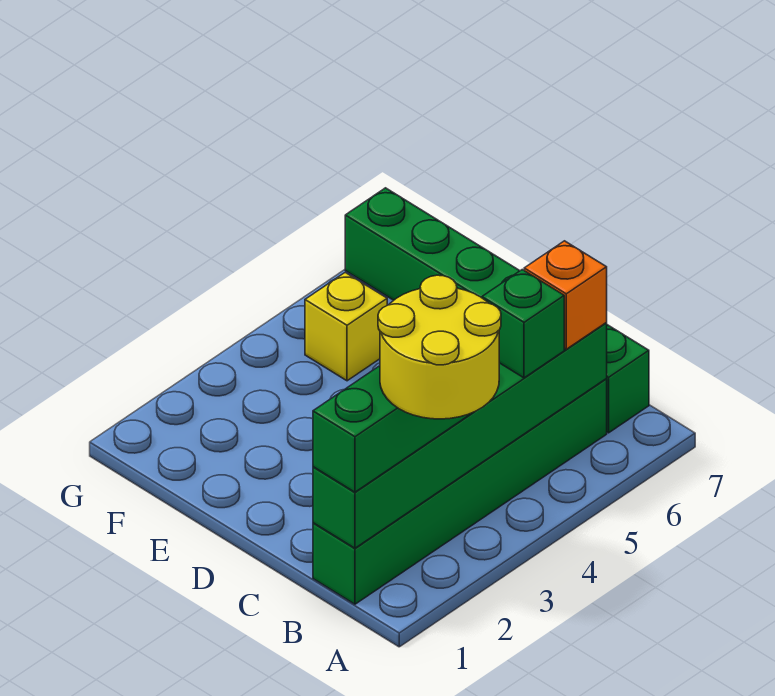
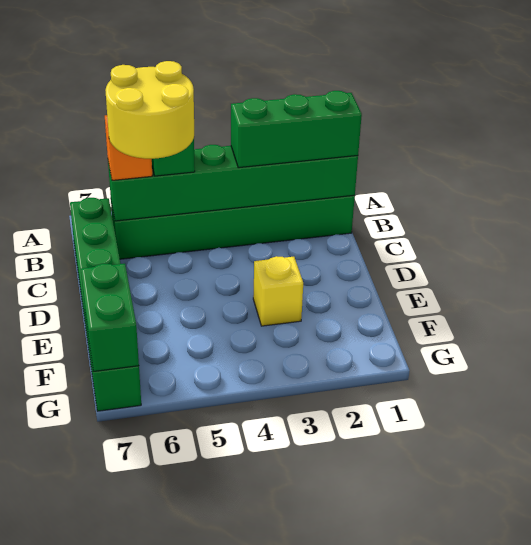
yellow 2x2 round brick [378,275,501,419] -> yellow 2x2 round brick moved to [105,61,194,159]
yellow 1x1 brick [305,272,387,381] -> yellow 1x1 brick moved to [253,256,303,326]
none -> green 1x2 brick [81,264,139,372]

